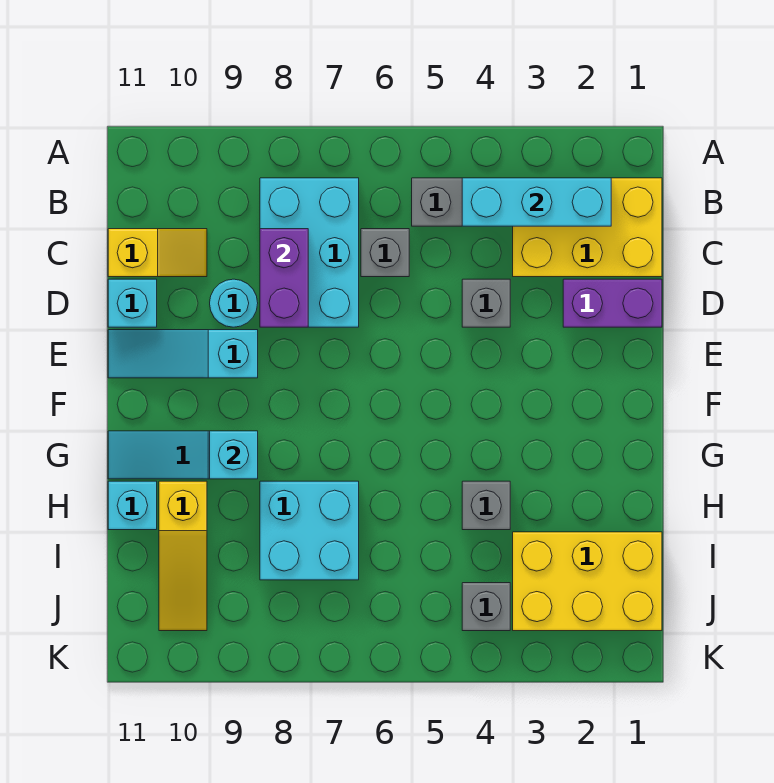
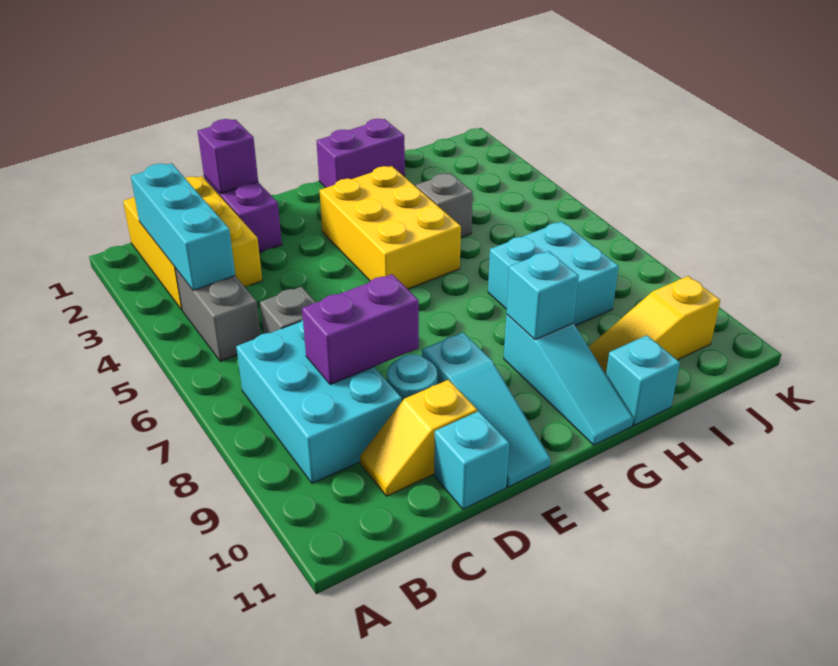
cyan 2x3 brick [260,178,359,327] -> cyan 2x3 brick turned to [236,320,402,483]
yellow 1x2 slope [108,229,207,277] -> yellow 1x2 slope turned to [360,380,477,496]
none -> purple 1x1 brick [198,119,258,194]
grey 1x1 brick [462,279,510,327] -> none
none -> purple 1x2 brick [317,119,405,188]
yellow 1x3 slope [159,481,207,631] -> yellow 1x3 slope turned to [589,276,720,374]
yellow 2x3 brick [513,532,662,631] -> yellow 2x3 brick moved to [319,166,461,289]
grey 1x1 brick [462,583,510,631] -> none

